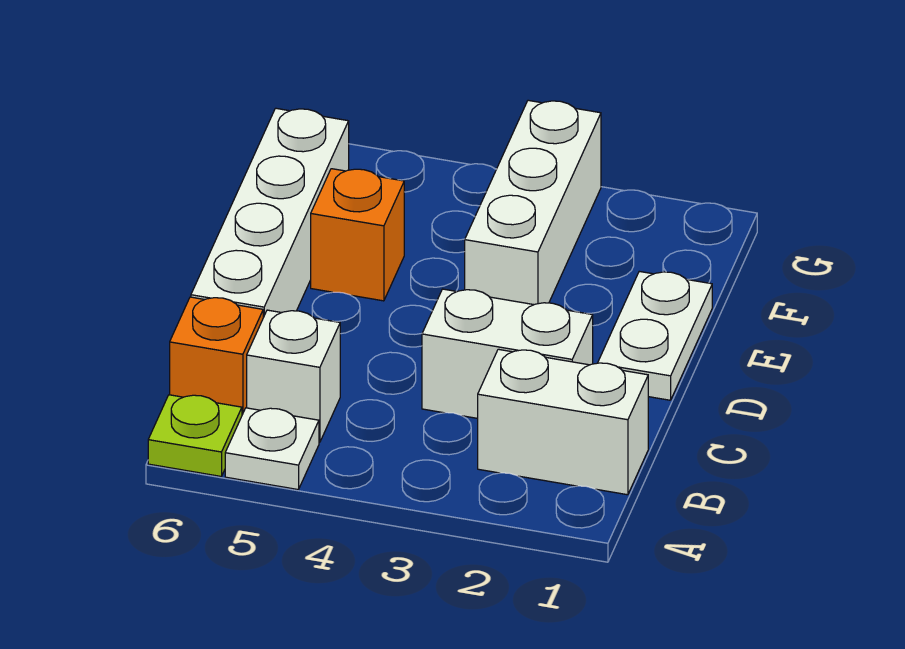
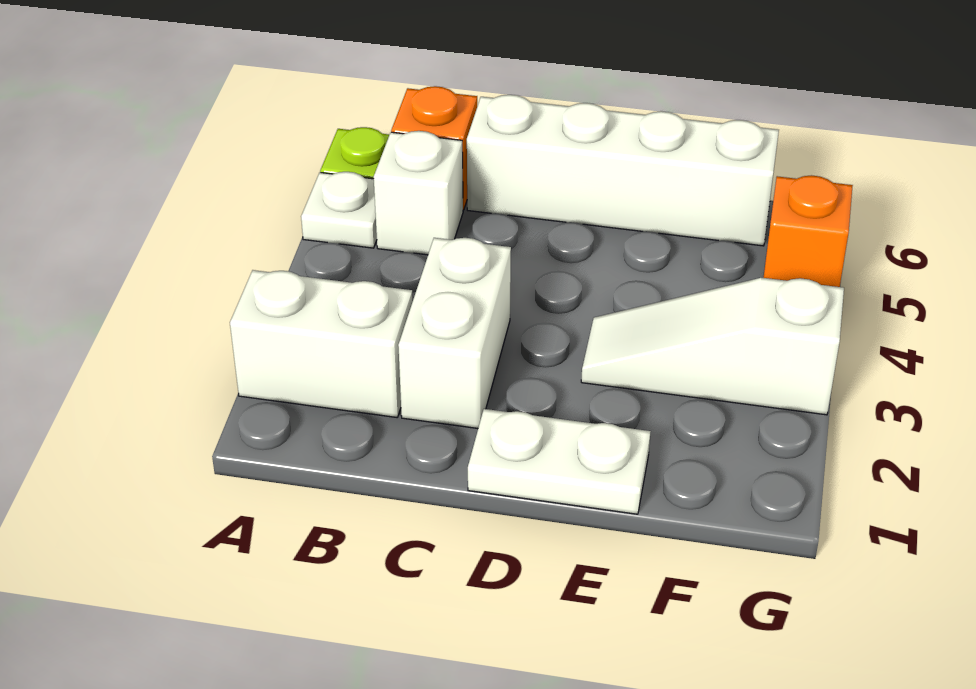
white 1x2 brick [478,349,648,495] -> white 1x2 brick turned to [230,270,413,417]
white 1x3 brick [465,100,601,305] -> white 1x3 slope [581,278,844,415]
orange 1x1 brick [311,169,404,301] -> orange 1x1 brick moved to [764,175,853,287]

